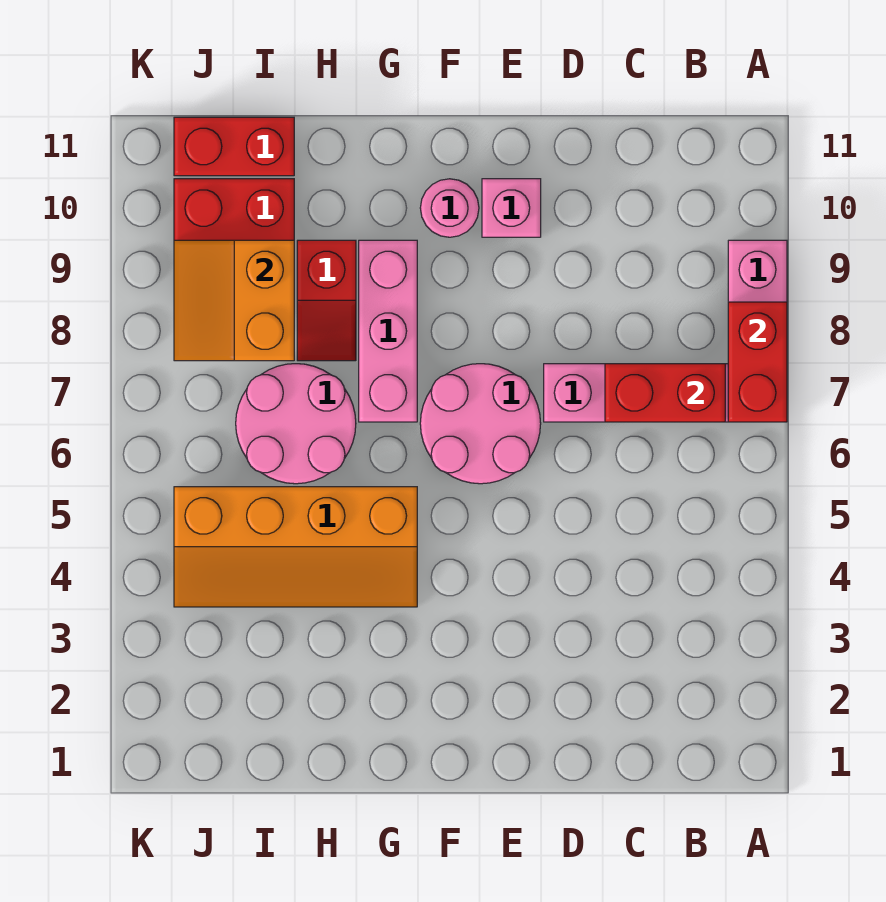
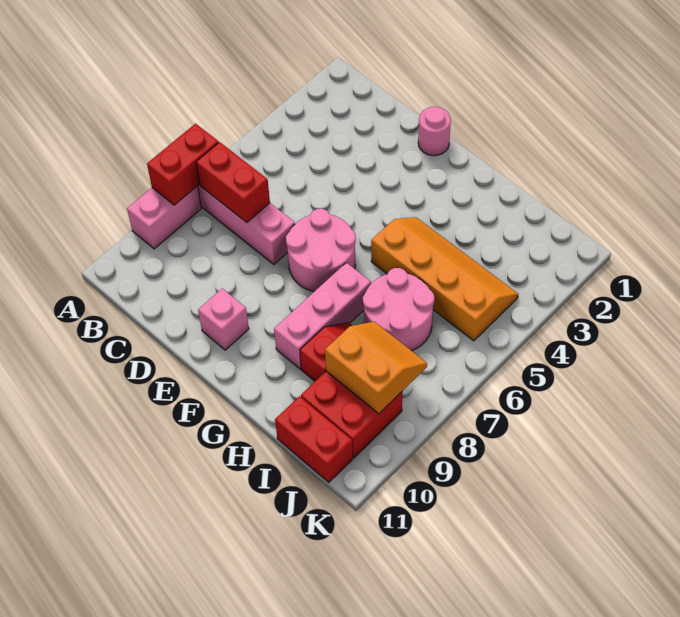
pink 1x1 round brick [420,179,479,237] -> pink 1x1 round brick moved to [418,107,451,156]
orange 2x2 slope [174,240,294,361] -> orange 2x2 slope turned to [325,322,427,414]

